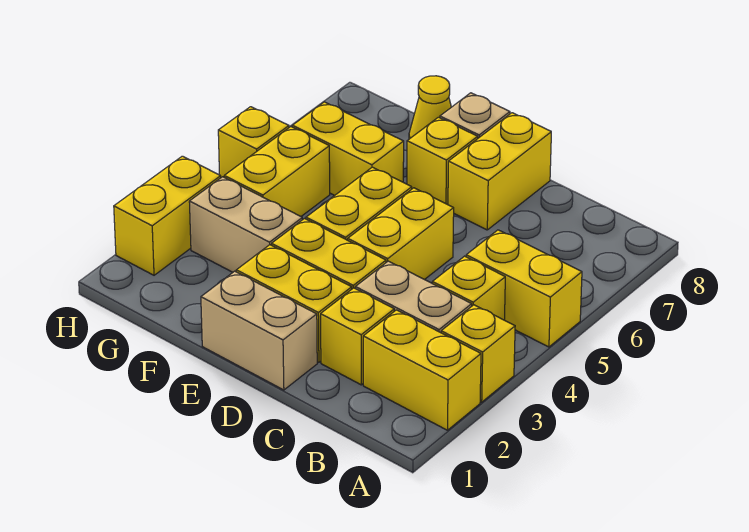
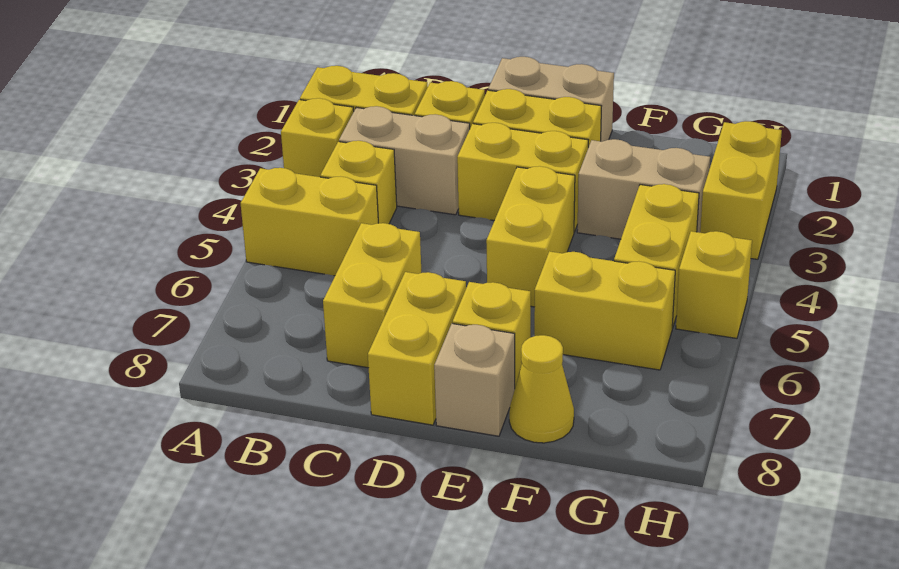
yellow 1x2 brick [348,188,454,280] -> yellow 1x2 brick moved to [323,223,421,368]

